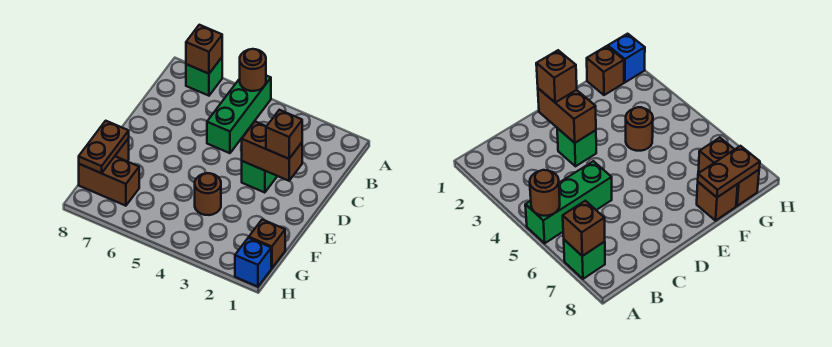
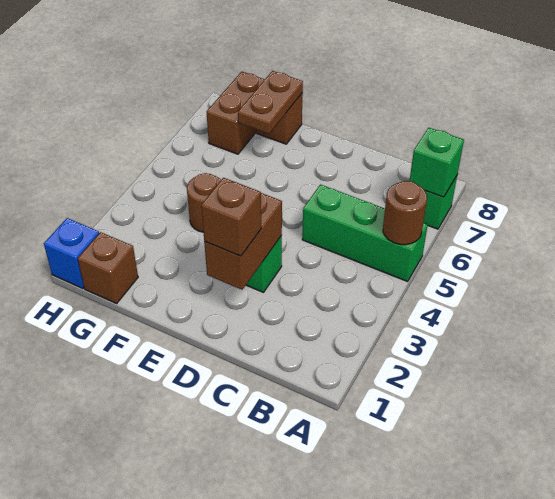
brown 1x1 brick [186,25,222,74] -> green 1x1 brick [409,128,464,197]
brown 1x2 plate [79,121,129,173] -> brown 1x2 plate turned to [238,71,303,134]

